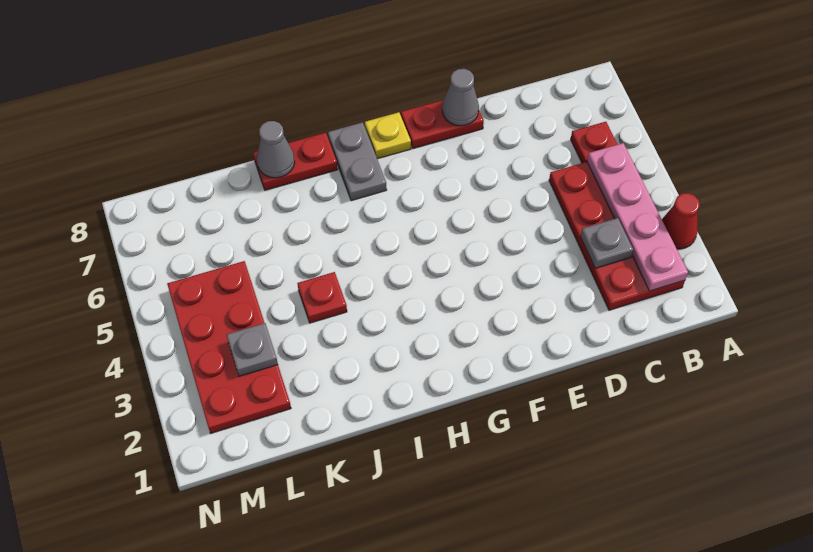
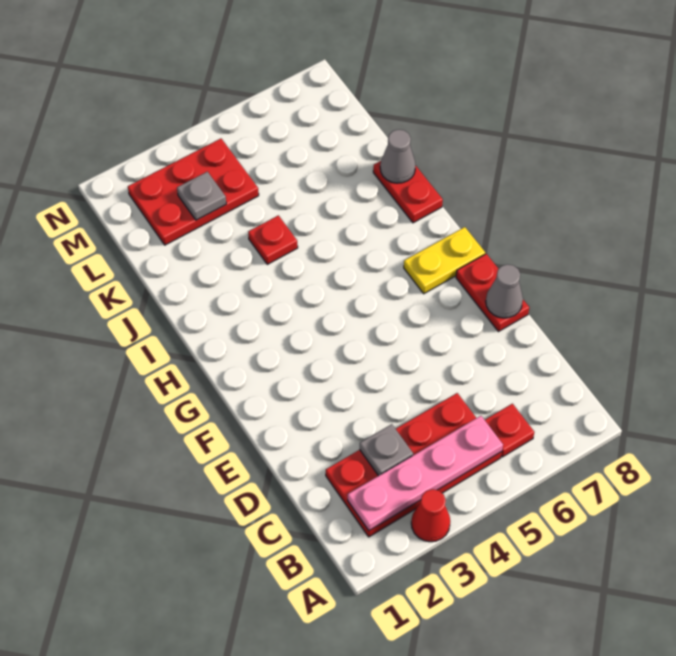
yellow 1x1 plate [365,112,411,159] -> yellow 1x2 plate [404,227,485,294]
grey 1x2 plate [328,122,387,201] -> none
red 2x4 plate [167,261,291,433] -> red 2x3 plate [128,139,259,245]

